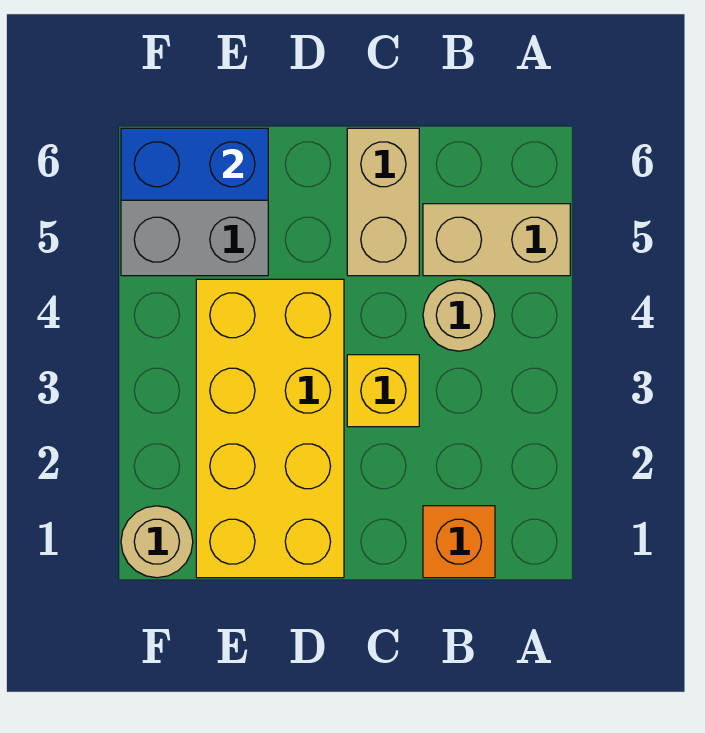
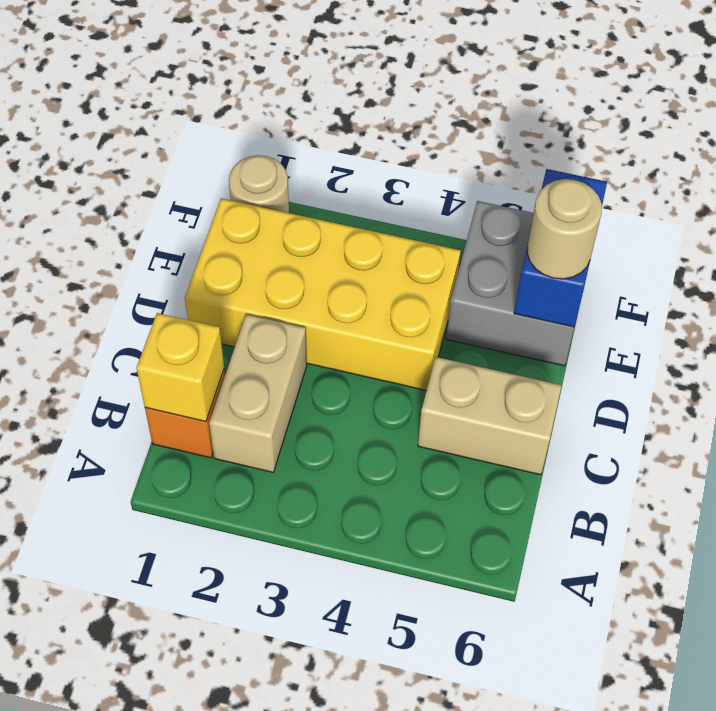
tan 1x2 brick [423,204,570,276] -> tan 1x2 brick moved to [209,314,307,472]
tan 1x1 round brick [423,279,495,351] -> tan 1x1 round brick moved to [527,179,602,279]
yellow 1x1 brick [347,355,419,427] -> yellow 1x1 brick moved to [137,313,224,422]

